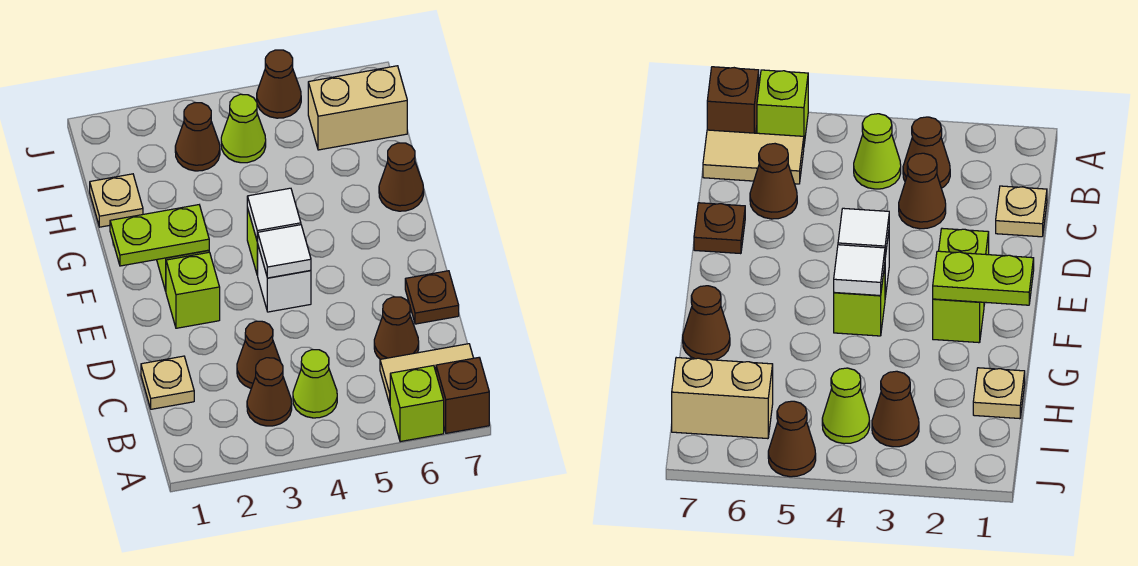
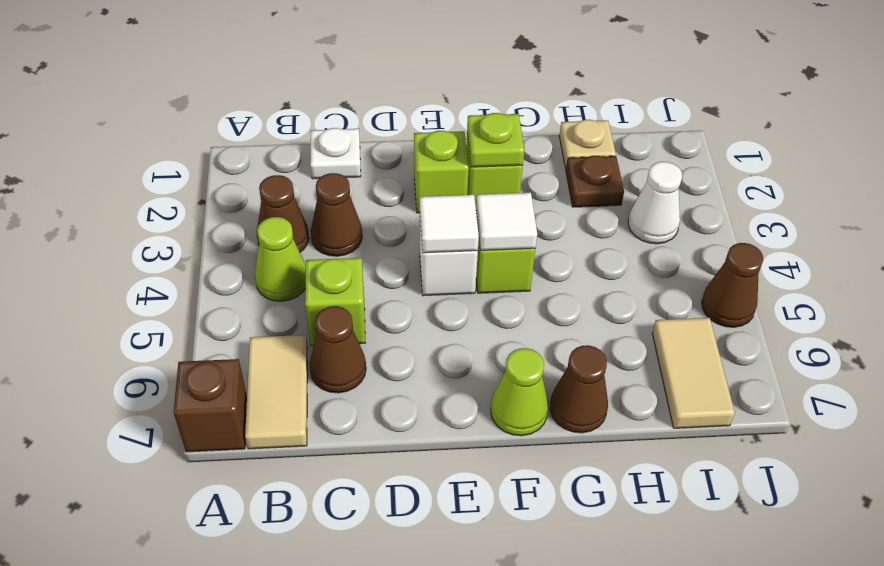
lime 1x1 brick [390,366,444,442] -> lime 1x1 brick moved to [305,258,365,346]
tan 1x1 plate [141,356,194,409] -> white 1x1 plate [310,128,361,179]
brown 1x1 plate [405,271,459,324] -> brown 1x1 plate moved to [566,156,624,207]
lime 1x2 plate [110,205,209,266] -> lime 1x1 plate [467,113,524,167]
brown 1x1 cone [175,103,220,171] -> white 1x1 cone [628,162,682,244]
lime 1x1 cone [221,94,266,163] -> lime 1x1 cone moved to [491,348,548,436]
tan 1x2 brick [308,66,407,150] -> tan 1x2 tile [652,318,735,428]

